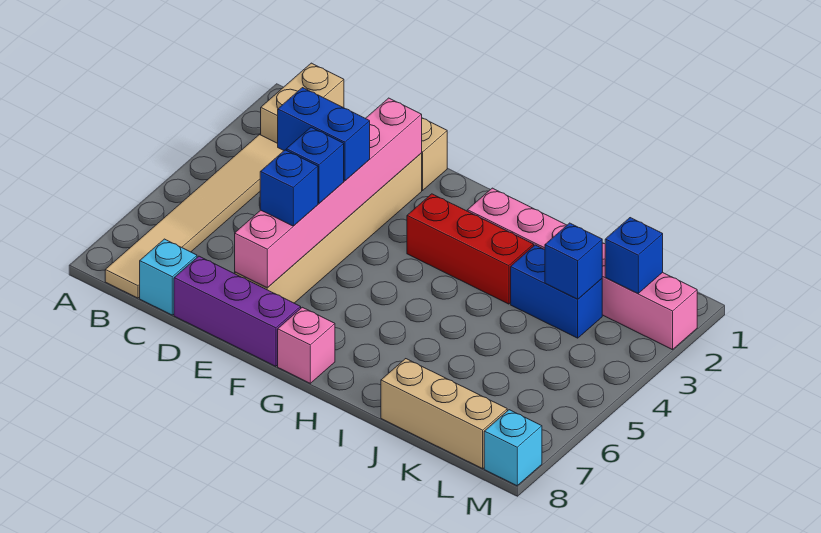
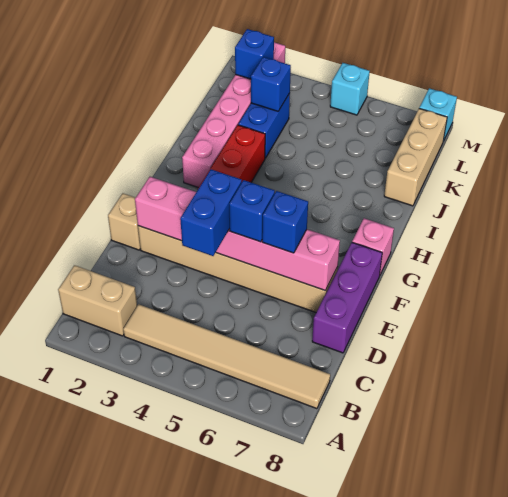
cyan 1x1 brick [140,239,197,315] -> cyan 1x1 brick moved to [330,63,370,115]

